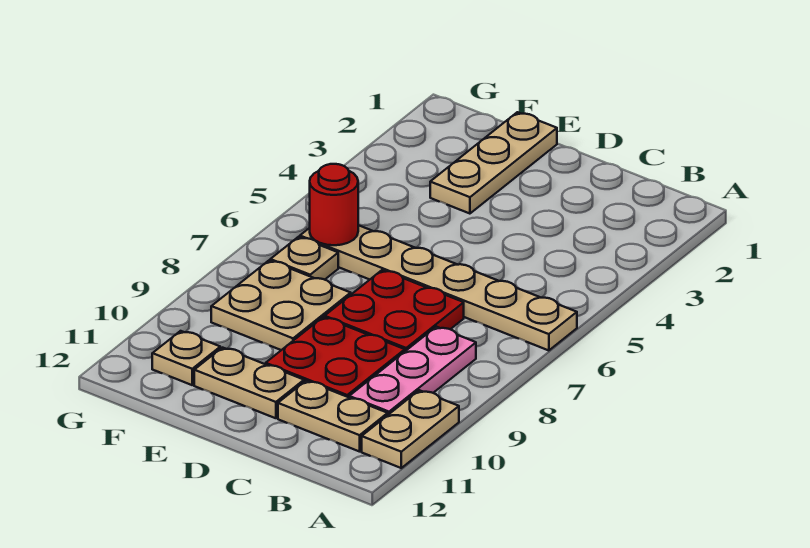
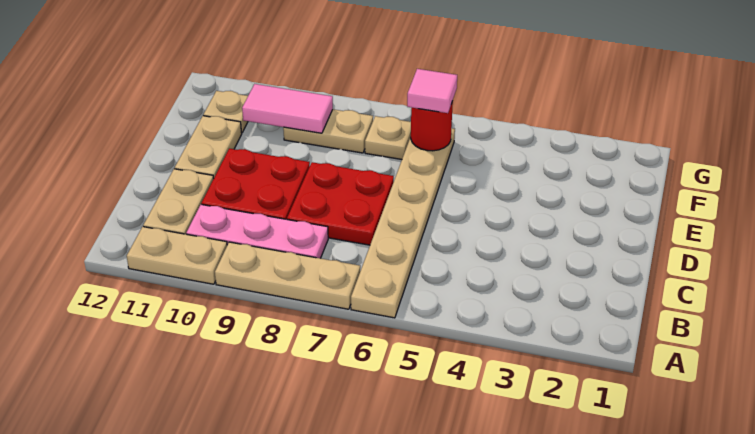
tan 1x3 plate [430,112,557,214] -> tan 1x3 plate moved to [215,242,360,309]
tan 2x2 plate [211,260,351,350] -> tan 1x2 plate [283,109,373,153]
none -> pink 1x1 tile [407,69,457,113]
none -> pink 1x2 tile [242,84,333,133]

